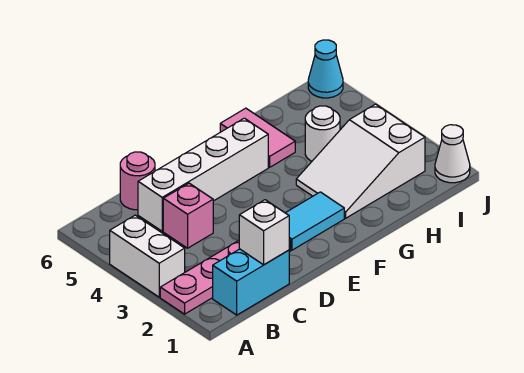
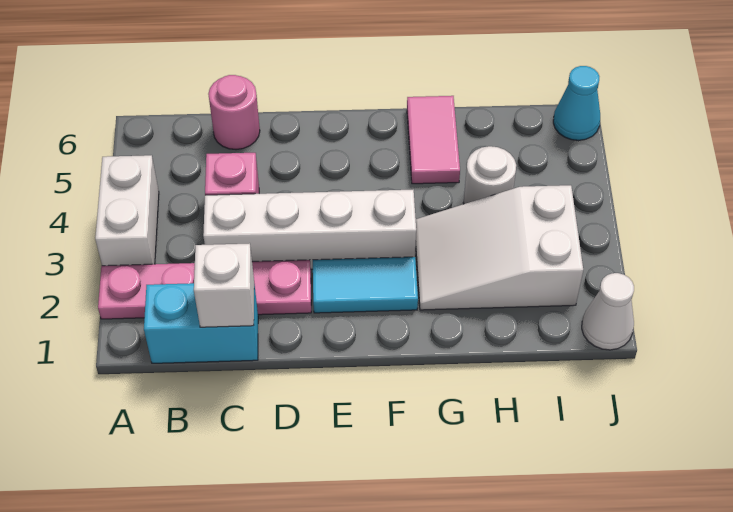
white 1x4 brick [138,118,268,231] -> white 1x4 brick moved to [203,190,416,269]

